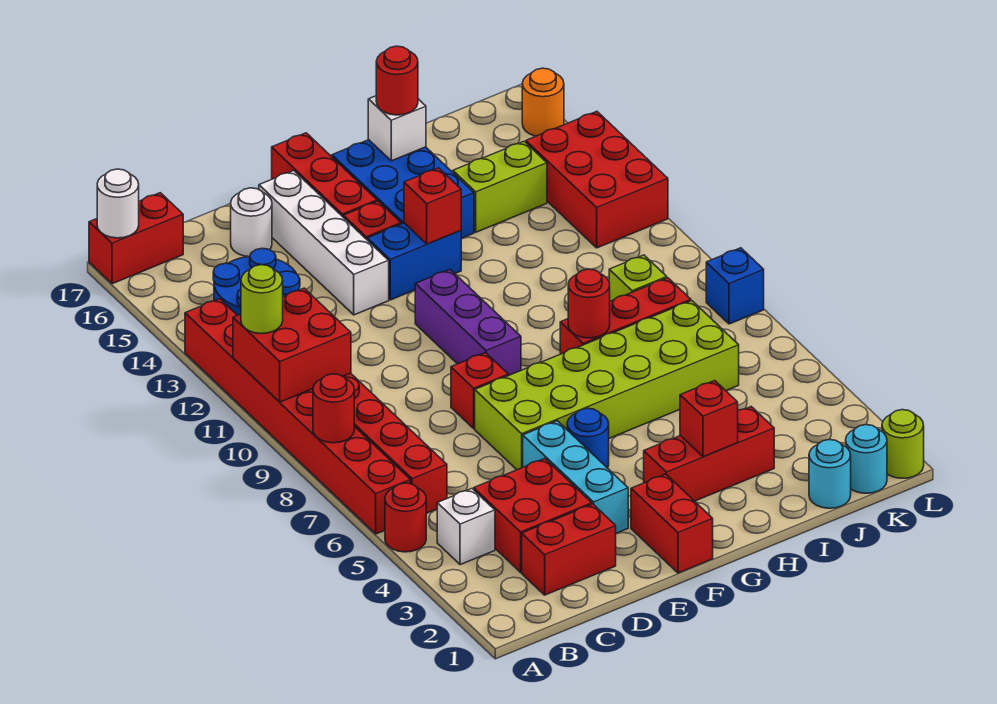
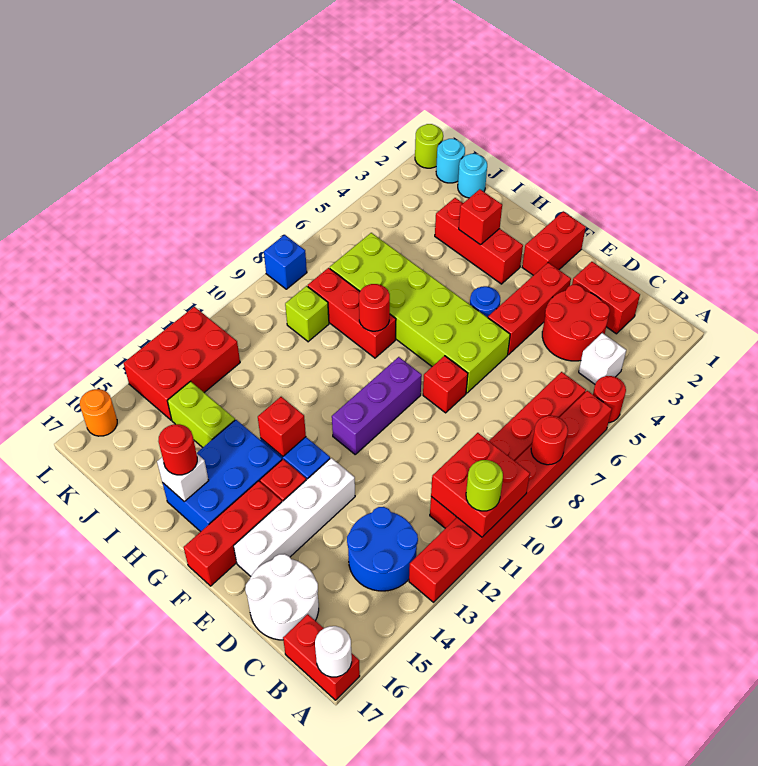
red 2x2 brick [474,459,592,572] -> red 2x2 round brick [542,285,610,361]
white 1x1 round brick [231,188,272,257] -> white 2x2 round brick [245,554,319,640]
cyan 1x3 brick [523,421,628,533] -> red 1x3 brick [488,263,571,355]

